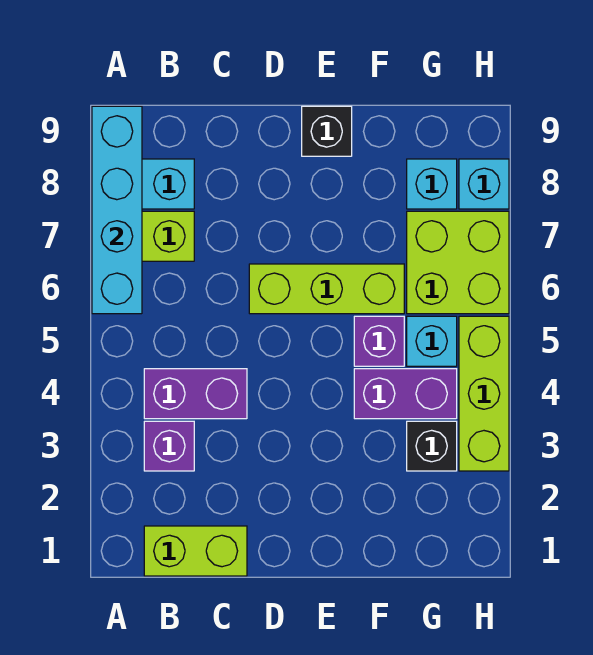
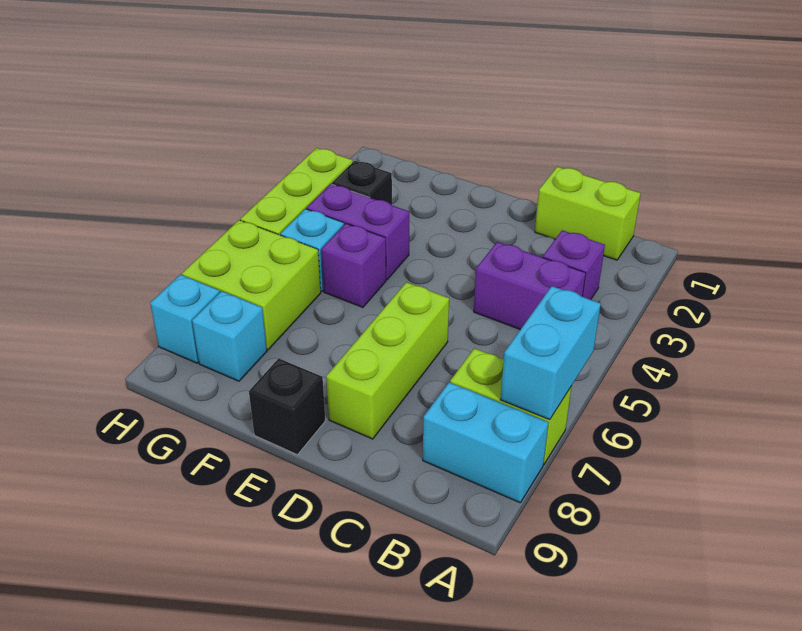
cyan 1x4 brick [92,106,142,314] -> cyan 1x2 brick [500,286,601,420]
lime 1x3 brick [249,264,404,314] -> lime 1x3 brick turned to [326,282,449,439]

